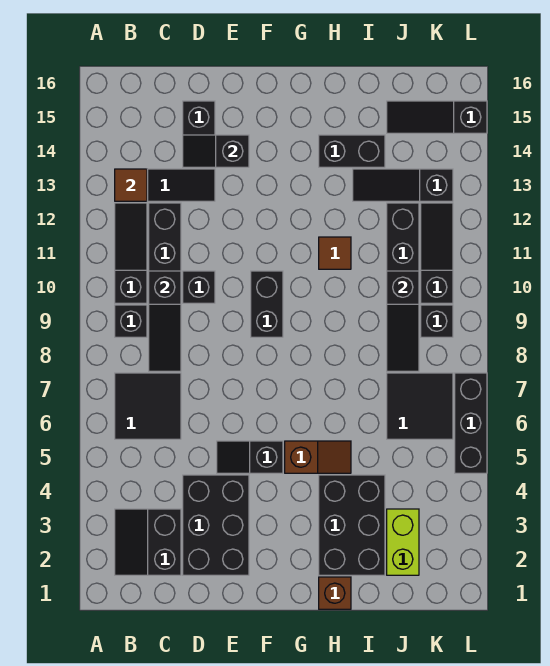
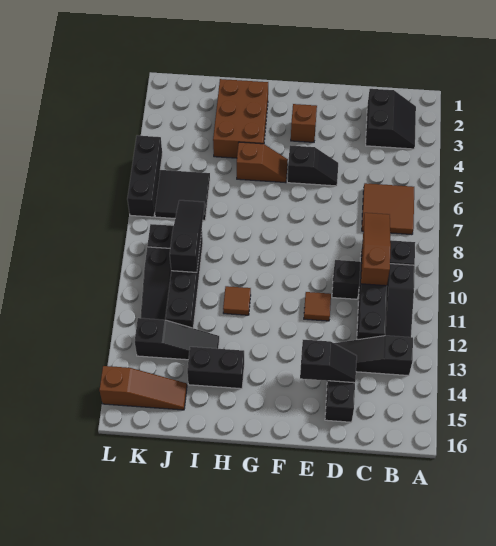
black 2x2 tile [115,373,181,439] -> brown 2x2 tile [362,183,414,235]
brown 1x1 tile [115,169,147,201] -> brown 1x1 tile moved to [304,292,331,321]
black 1x3 slope [149,271,181,371] -> brown 1x3 slope [361,213,391,286]
black 2x3 brick [183,475,249,575] -> none
black 1x2 brick [251,271,283,337] -> none
brown 1x2 slope [285,441,351,473] -> brown 1x2 slope turned to [237,142,288,183]
brown 1x1 brick [319,577,351,609] -> brown 1x1 brick moved to [291,104,317,142]
black 2x3 brick [319,475,385,575] -> brown 2x3 brick [213,79,268,158]
lime 1x2 brick [387,509,419,575] -> none
black 1x3 slope [387,101,487,133] -> brown 1x3 slope [100,366,187,410]

